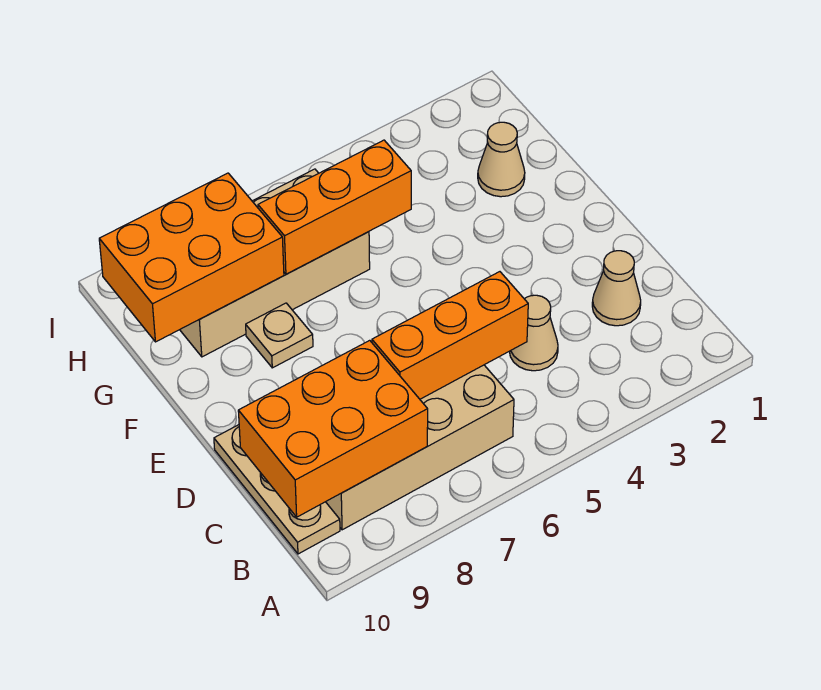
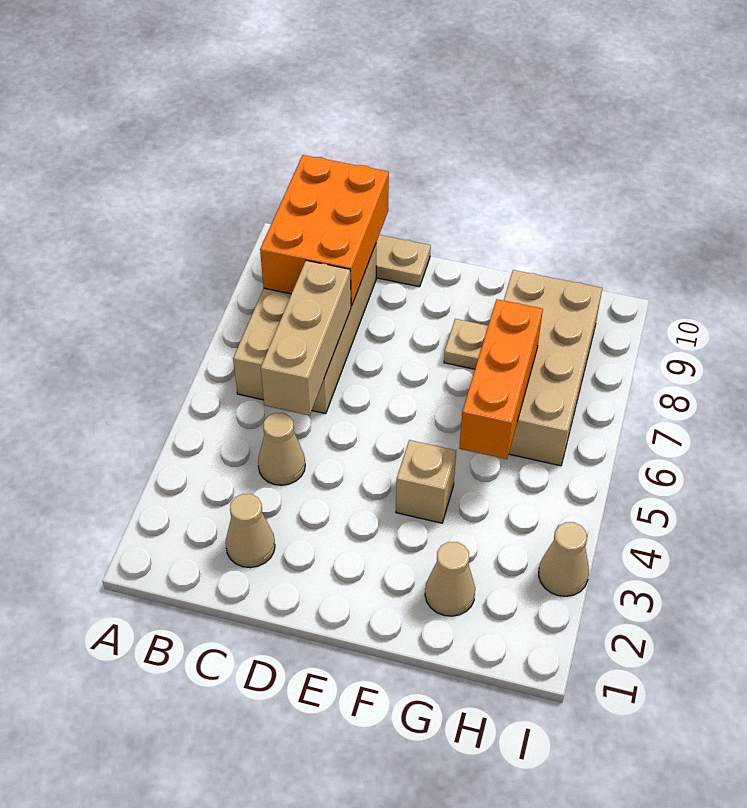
orange 1x3 brick [372,272,528,399] -> tan 1x3 brick [261,260,351,415]
none -> tan 1x1 brick [396,440,456,523]
orange 2x3 brick [99,173,284,342] -> none
none -> tan 1x1 cone [539,522,589,596]

